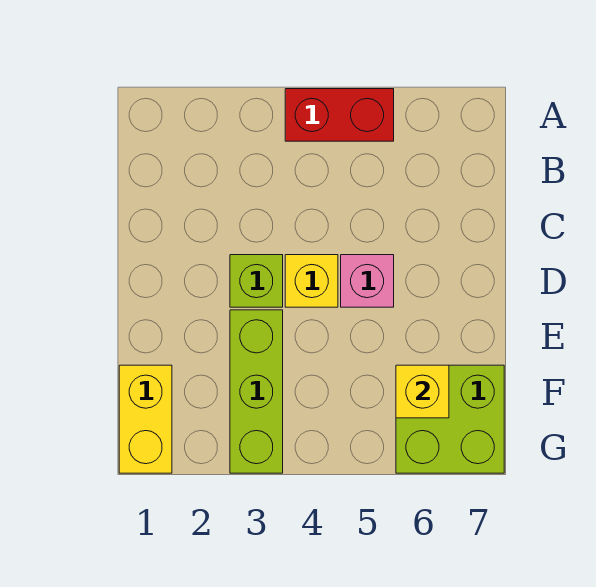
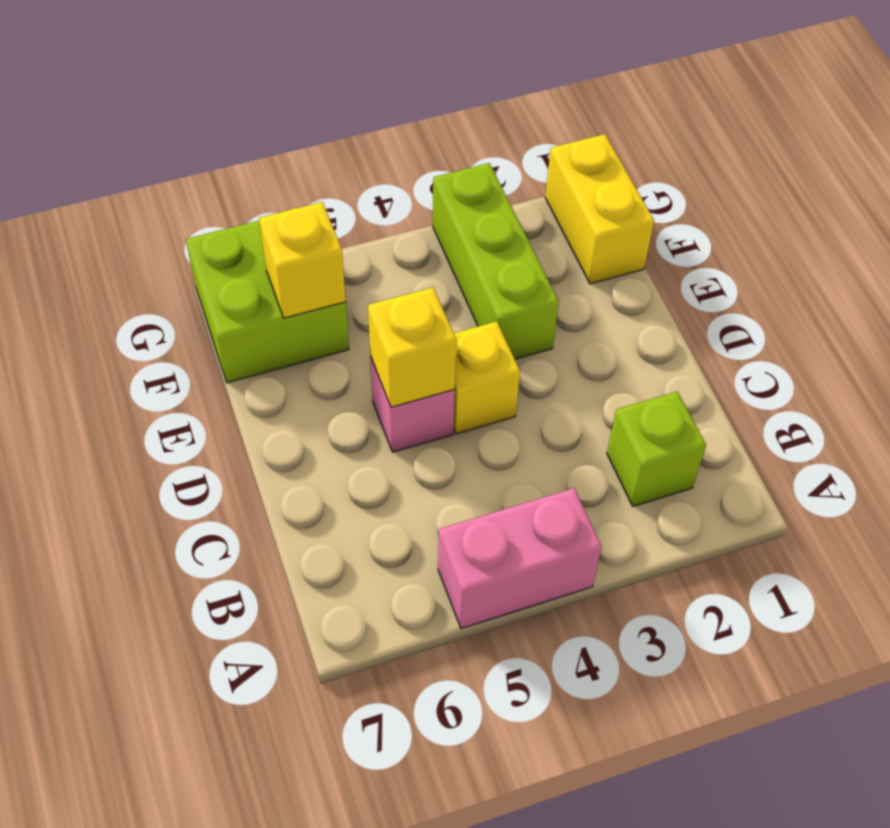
red 1x2 brick [285,89,394,141] -> pink 1x2 brick [438,488,602,629]
lime 1x1 brick [230,255,283,307] -> lime 1x1 brick moved to [607,392,706,506]
none -> yellow 1x1 brick [368,288,456,407]

